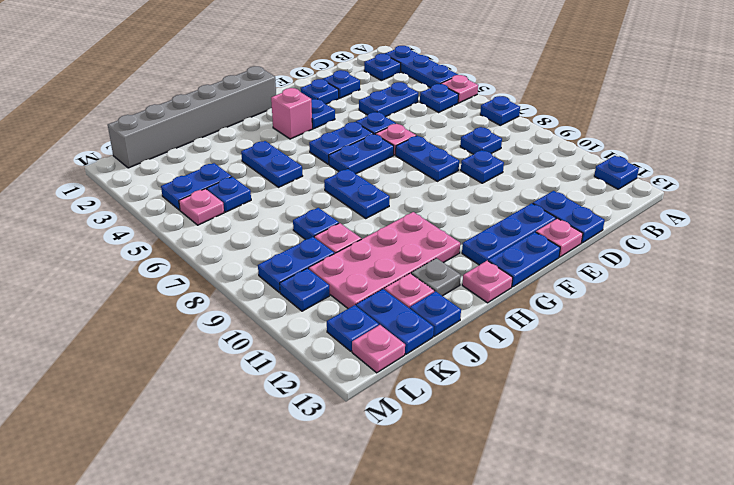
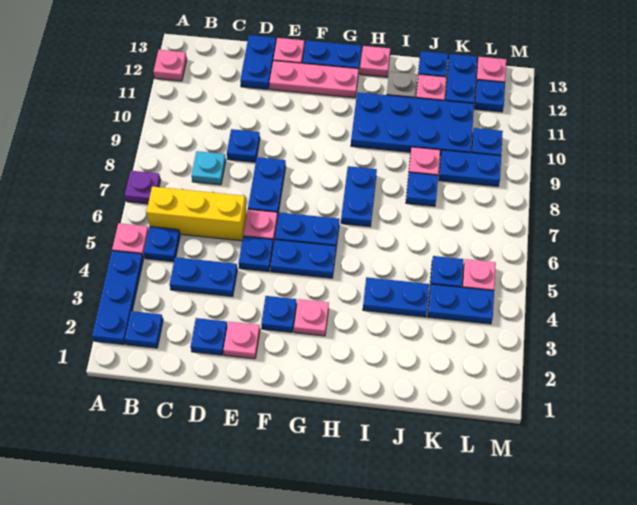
blue 1x1 plate [480,96,520,125] -> purple 1x1 plate [125,171,161,204]
blue 1x1 plate [594,156,639,189] -> pink 1x1 plate [154,50,187,81]
none -> yellow 1x3 brick [146,187,247,241]
blue 1x1 plate [460,127,502,154] -> cyan 1x1 plate [191,151,226,185]
blue 1x1 plate [301,79,339,104] -> pink 1x1 plate [223,322,260,359]
blue 1x3 plate [462,203,556,265] -> pink 1x3 plate [269,61,359,98]
grey 1x6 brick [108,66,276,168] -> none
pink 1x1 brick [271,88,312,139] -> pink 1x1 plate [294,299,329,336]
pink 2x4 plate [309,212,460,309] -> blue 2x4 plate [351,92,474,155]
blue 1x2 plate [241,141,302,187] -> blue 1x2 plate turned to [363,277,429,317]

